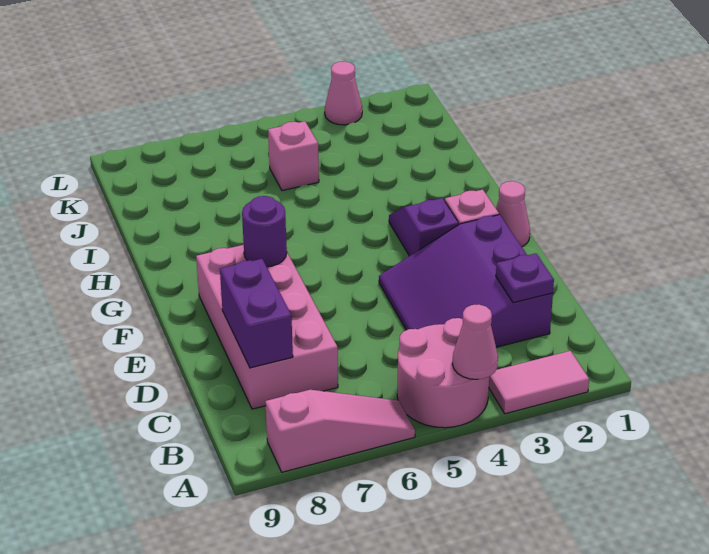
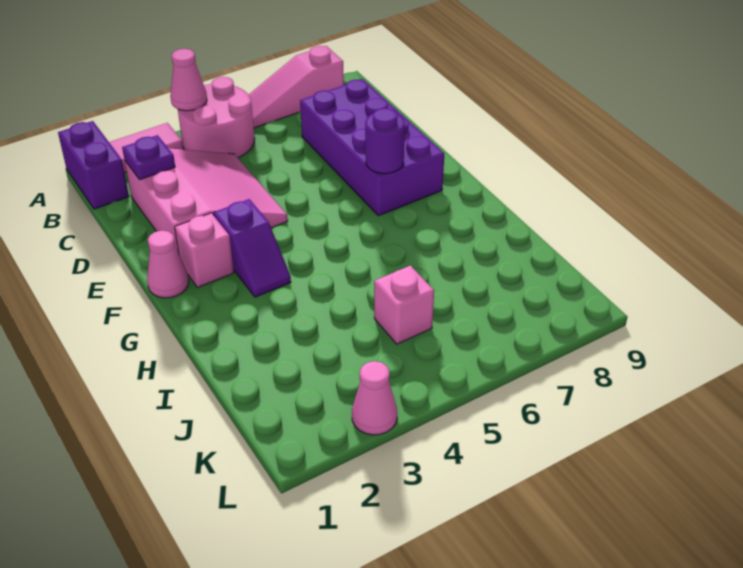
purple 3x3 slope [379,215,553,347] -> pink 3x3 slope [125,148,288,254]
pink 2x4 brick [196,245,338,409] -> purple 2x4 brick [300,79,444,216]
purple 1x2 brick [220,259,293,368] -> purple 1x2 brick moved to [58,121,129,209]

